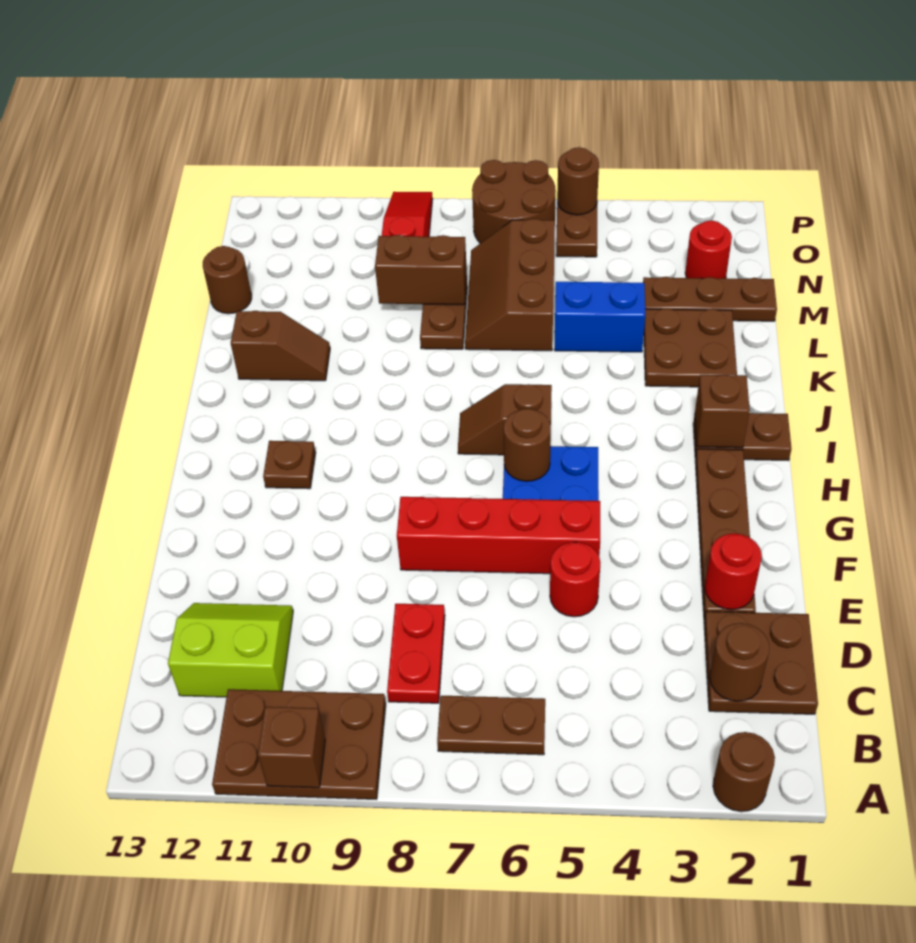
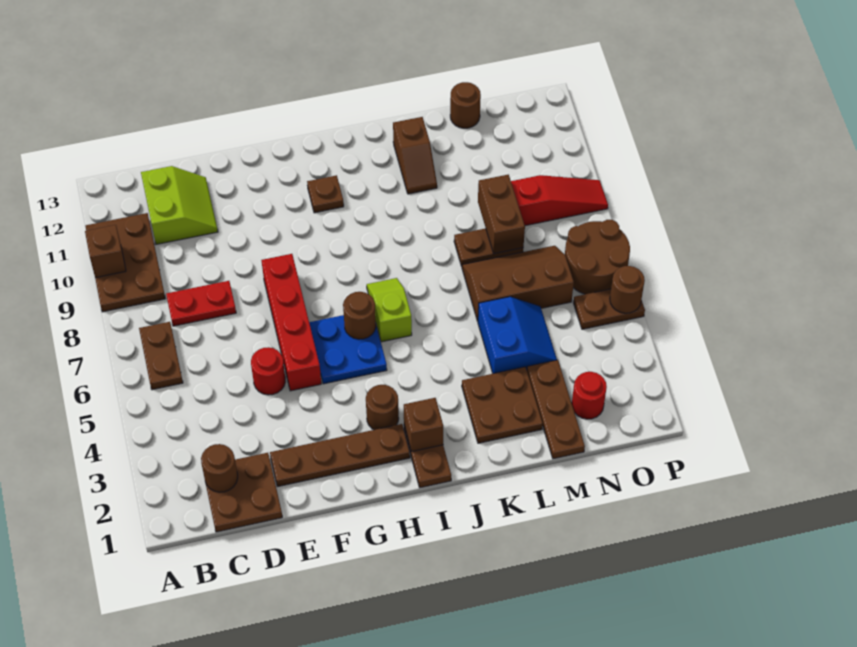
brown 1x1 round brick [713,732,775,812] -> brown 1x1 round brick moved to [366,385,399,430]
red 1x1 round brick [705,533,762,610] -> none
brown 1x2 slope [458,384,552,455] -> lime 1x2 slope [367,278,412,342]

